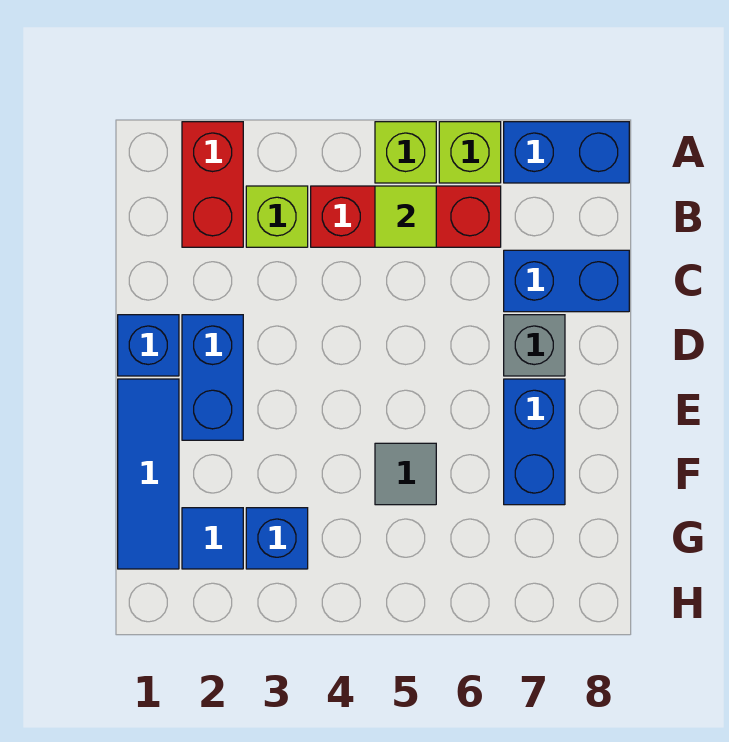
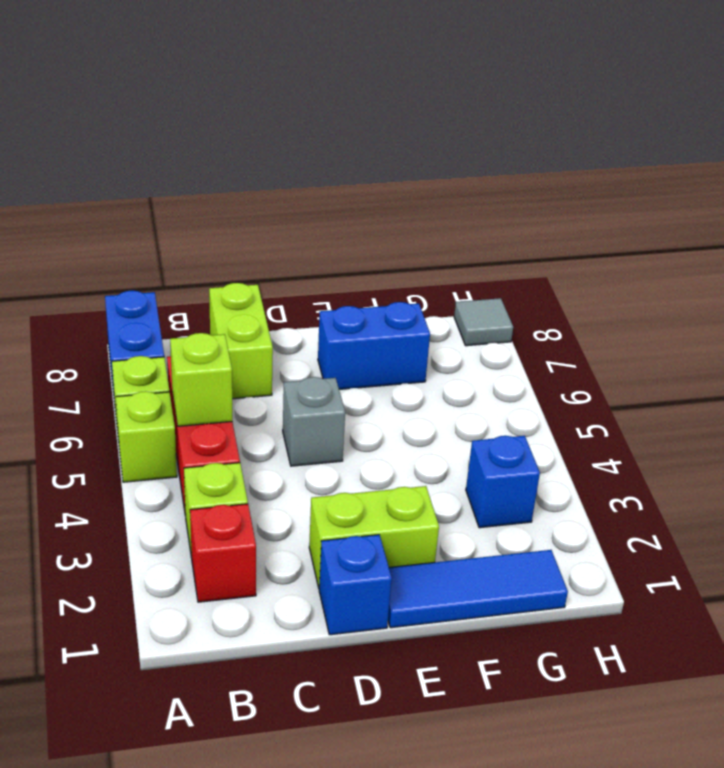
red 1x2 brick [182,122,243,247] -> red 1x1 brick [190,504,256,602]
lime 1x1 tile [375,186,436,247] -> lime 1x1 brick [170,333,232,426]
blue 1x2 brick [504,250,629,312] -> lime 1x2 brick [209,283,273,399]
blue 1x2 brick [182,315,243,440] -> lime 1x2 brick [309,486,439,588]
grey 1x1 brick [504,315,565,376] -> grey 1x1 brick moved to [283,377,345,466]
grey 1x1 tile [375,443,436,505] -> grey 1x1 tile moved to [454,298,513,346]
blue 1x1 tile [182,508,243,569] -> none

